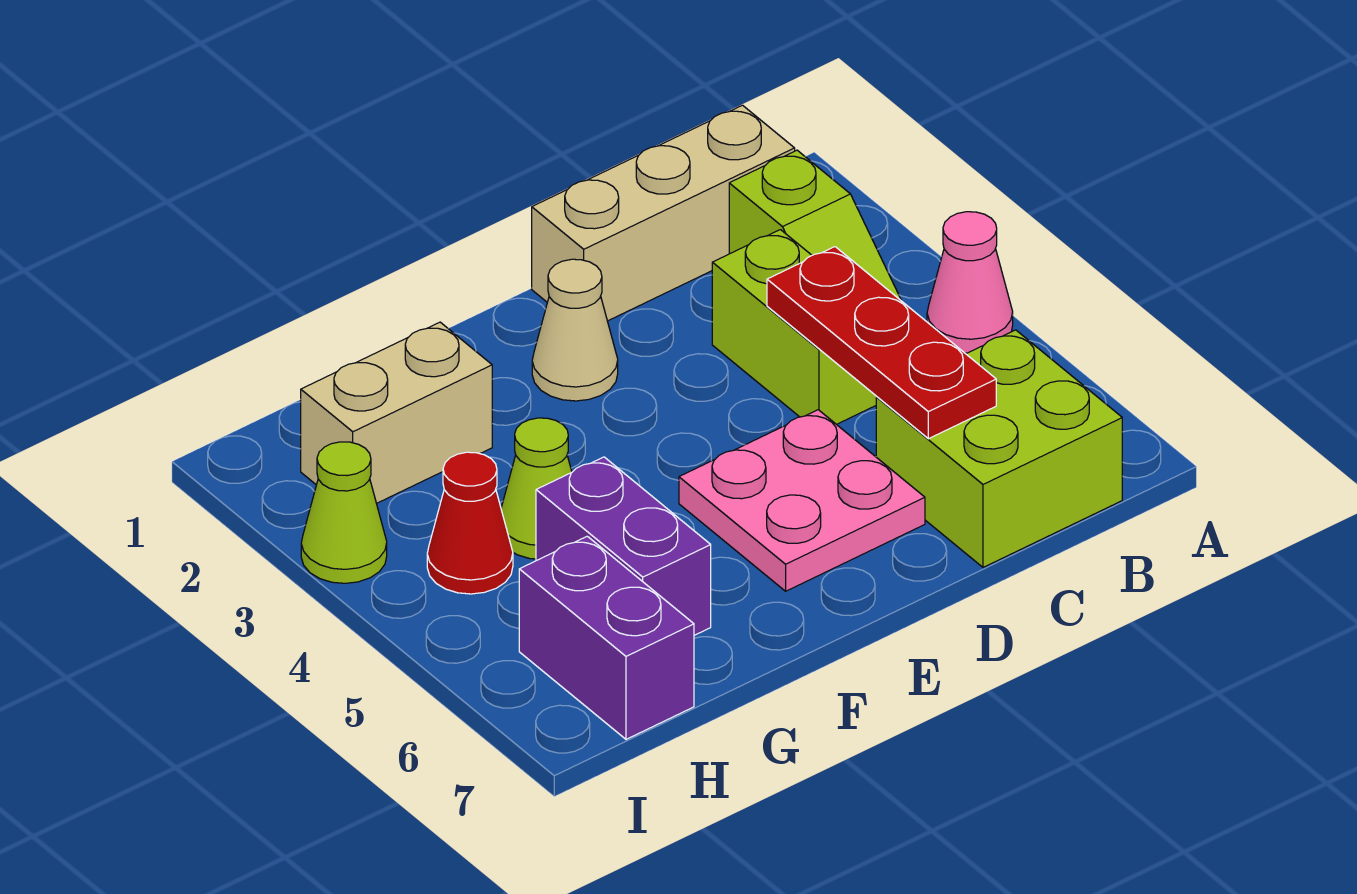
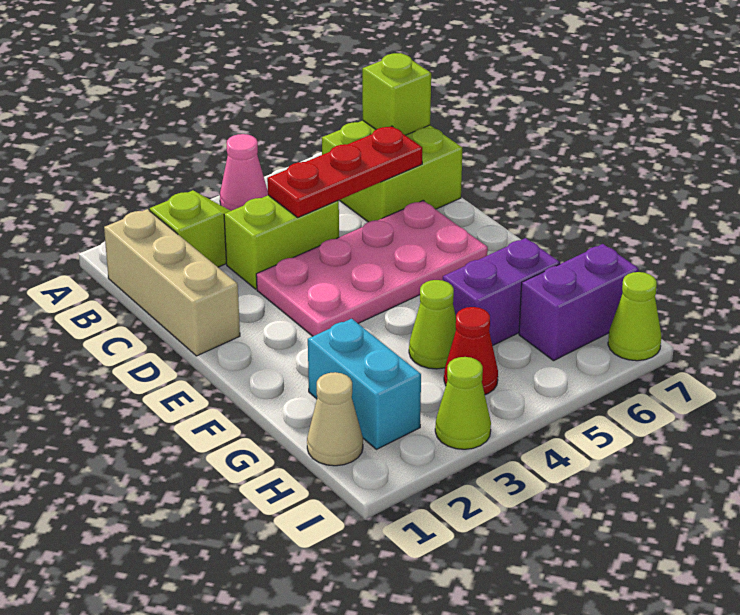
none -> lime 1x1 brick [362,53,431,135]
pink 2x2 plate [679,410,925,591] -> pink 2x4 plate [256,201,488,336]
tan 1x1 cone [532,259,618,401] -> tan 1x1 cone moved to [307,372,363,466]
tan 1x2 brick [301,322,492,503] -> cyan 1x2 brick [308,319,421,449]
none -> lime 1x1 cone [608,272,661,361]

